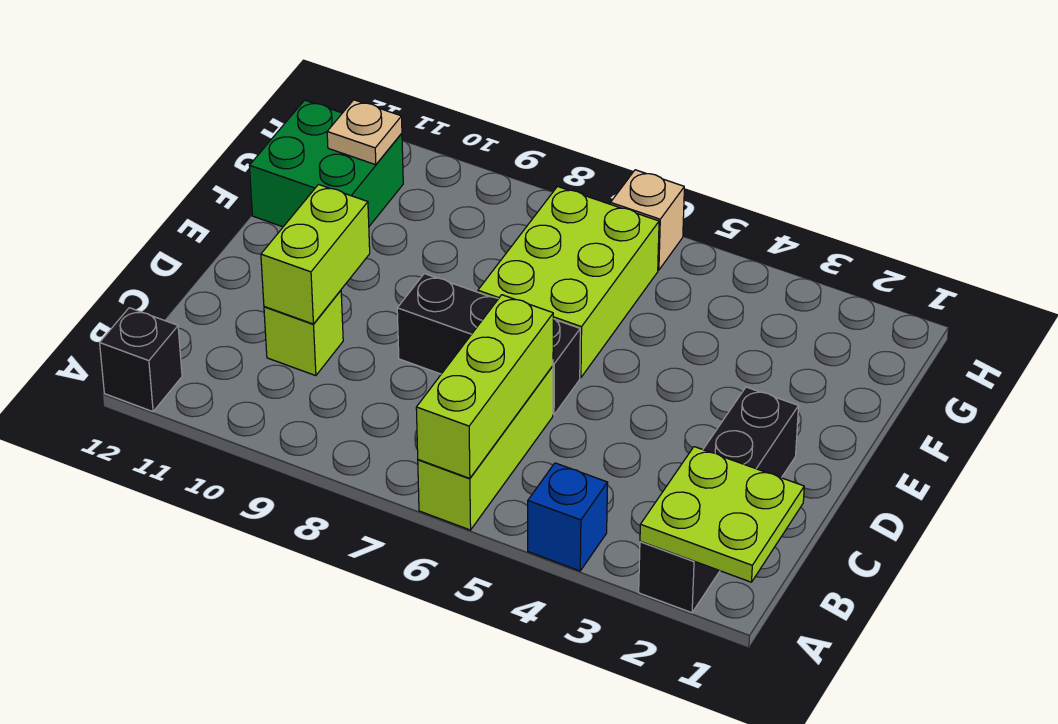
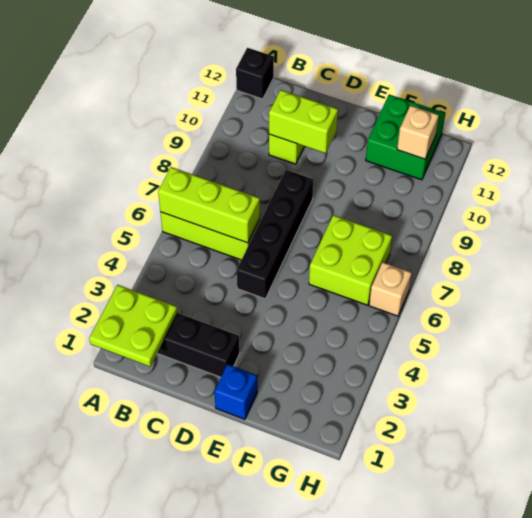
blue 1x1 brick [528,463,608,571] -> blue 1x1 brick moved to [214,364,257,419]
black 1x3 brick [397,274,580,415] -> black 1x4 brick [237,170,314,299]
lime 2x3 brick [478,186,659,378] -> lime 2x2 brick [309,215,392,305]
tan 1x1 plate [327,100,402,165] -> tan 1x1 brick [397,105,439,159]

